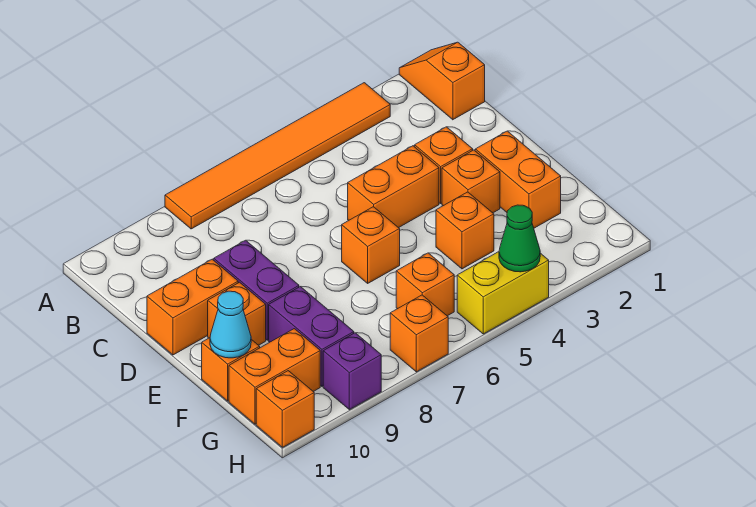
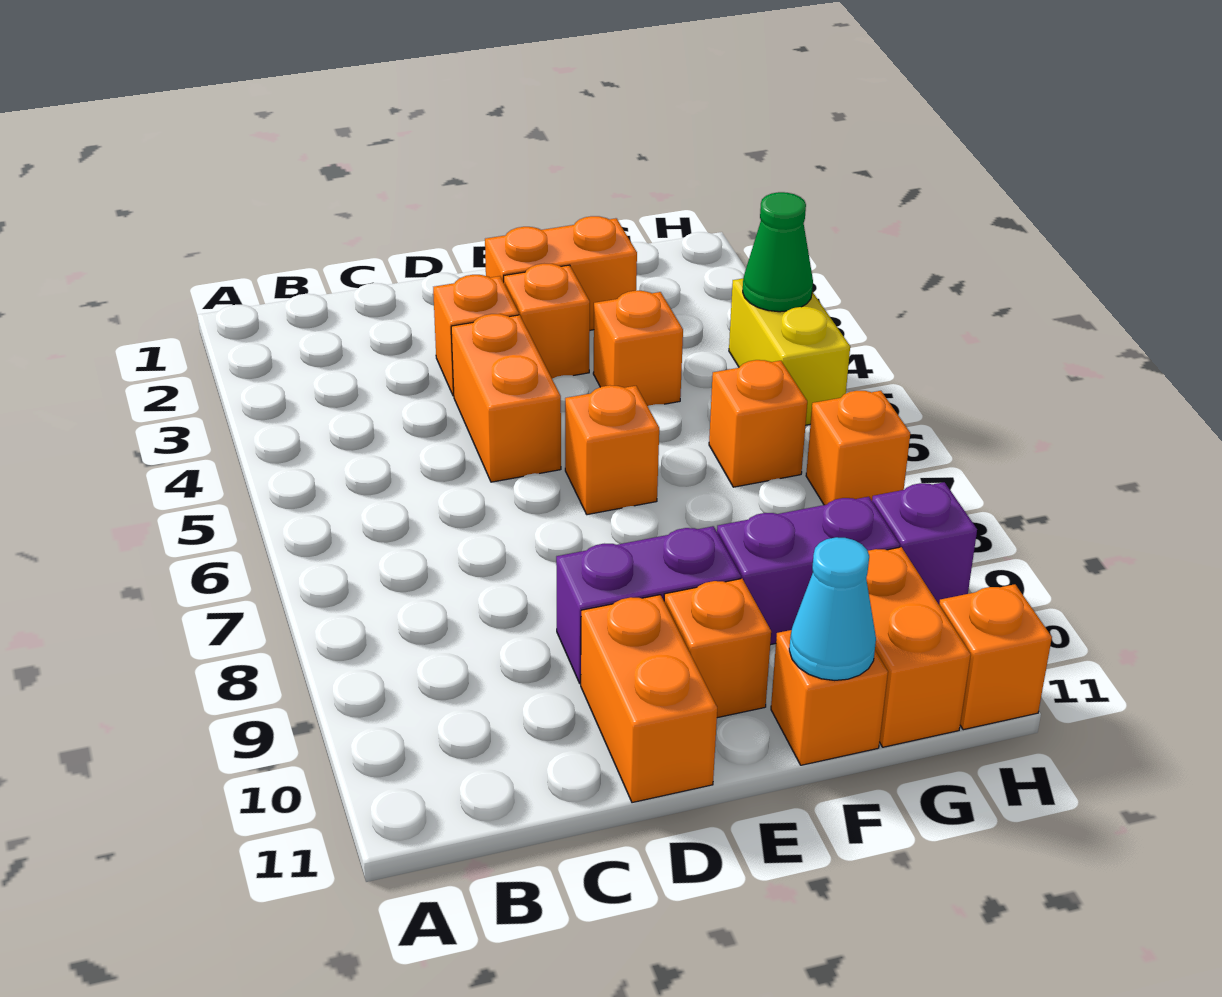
orange 1x2 slope [399,42,485,120] -> none
orange 1x6 tile [165,83,390,229] -> none

